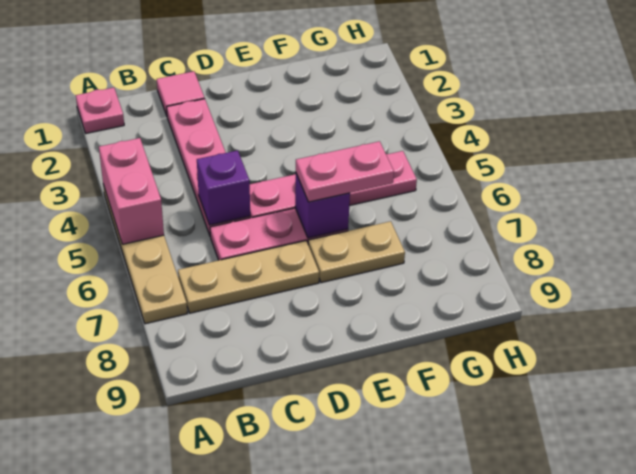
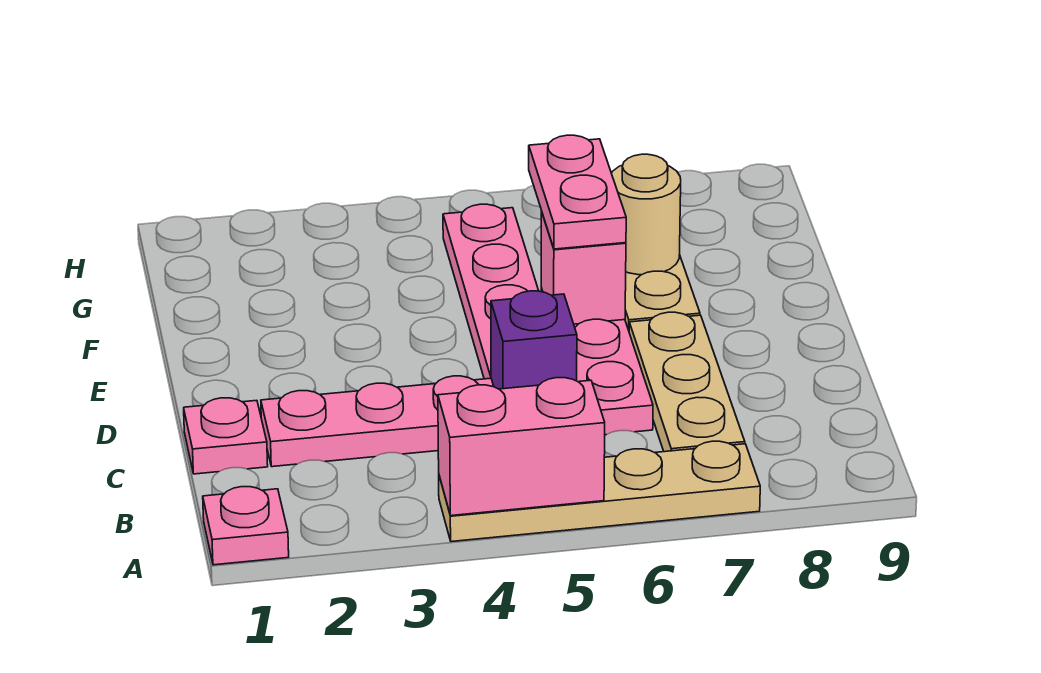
pink 1x1 tile [157,71,205,115] -> pink 1x1 plate [184,398,268,474]
purple 1x1 brick [295,174,350,238] -> pink 1x1 brick [541,211,626,324]
none -> tan 1x1 round brick [611,154,681,275]

